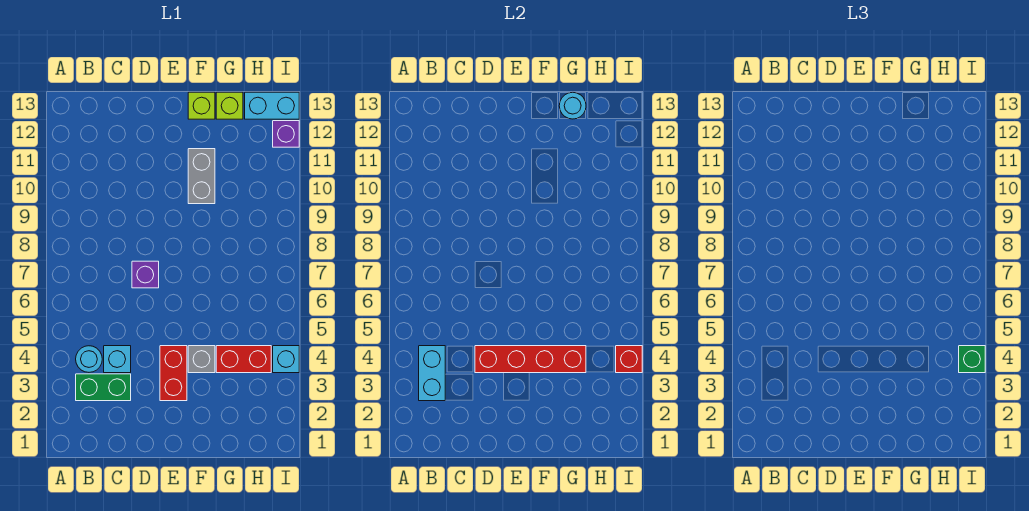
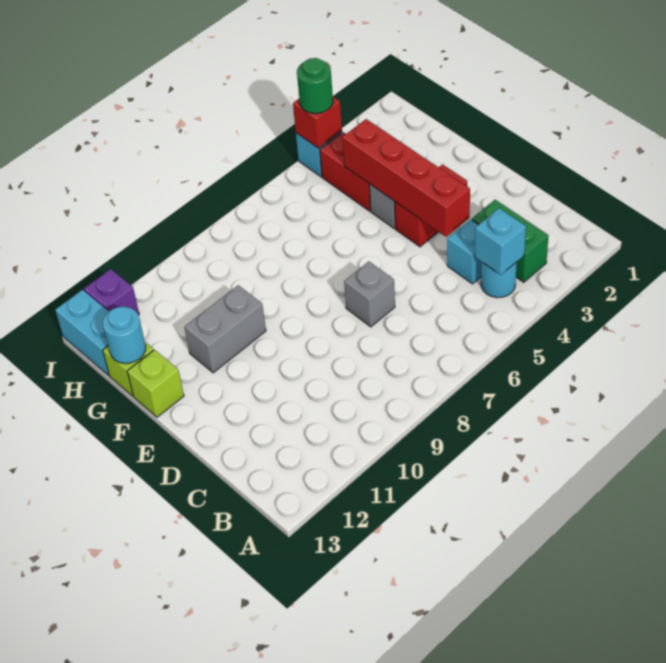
cyan 1x2 brick [419,346,445,401] -> cyan 1x1 brick [474,208,526,275]
purple 1x1 brick [132,261,159,288] -> grey 1x1 brick [344,262,395,327]
green 1x1 brick [959,346,985,373] -> green 1x1 round brick [297,58,333,114]

